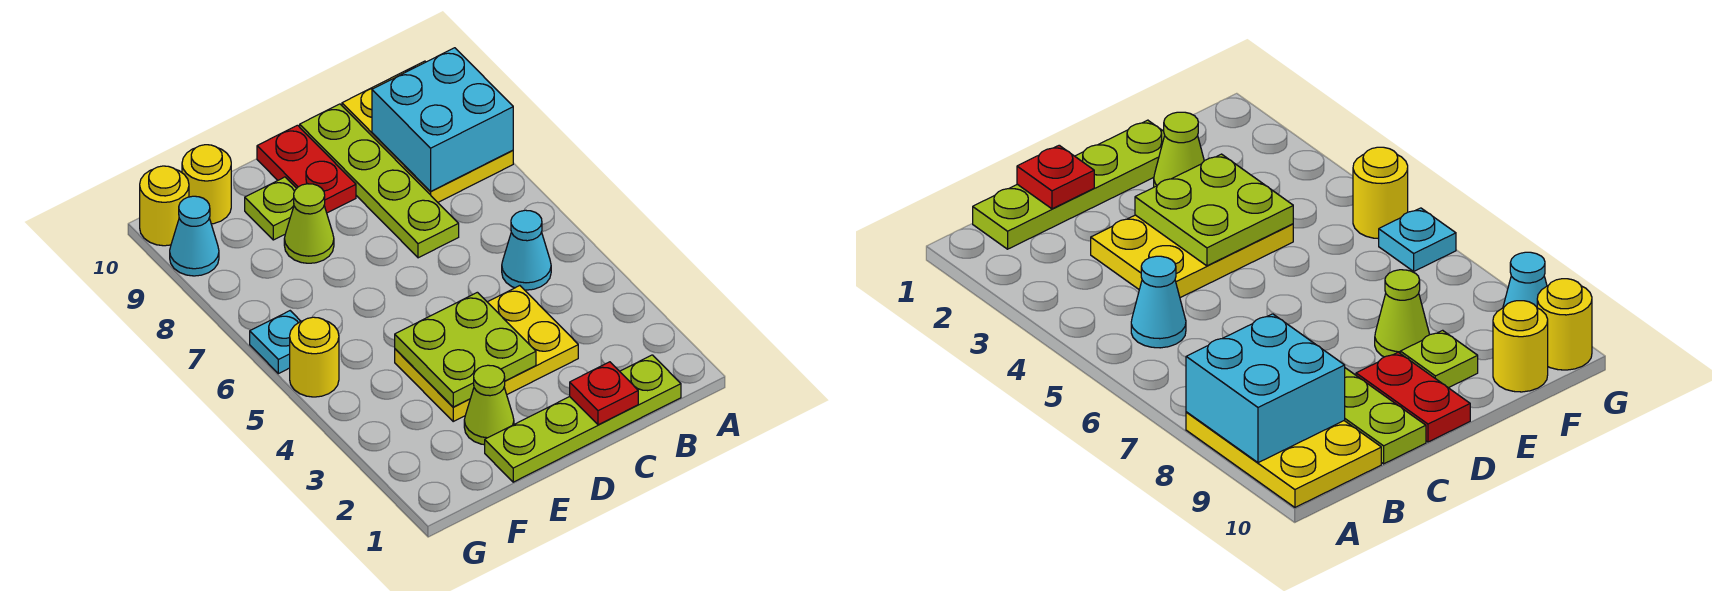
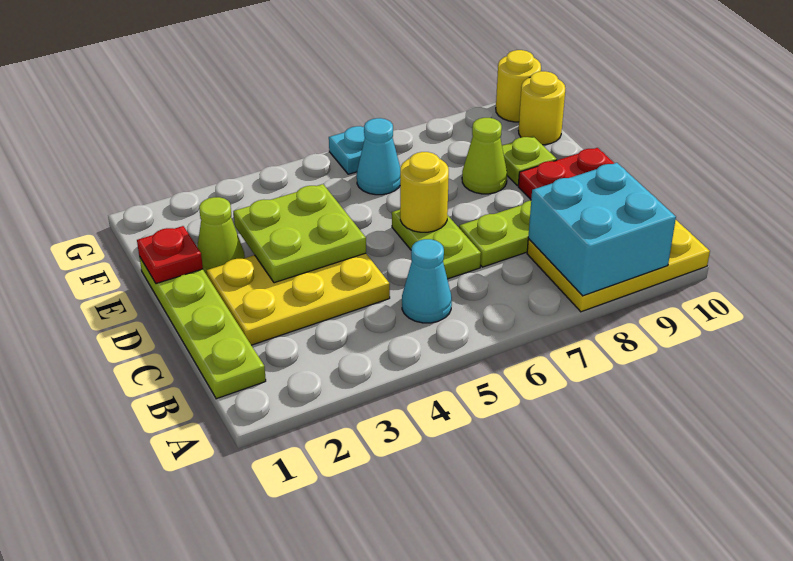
red 1x1 plate [570,362,638,425] -> red 1x1 plate moved to [137,226,203,284]
yellow 2x3 plate [395,286,578,421] -> yellow 2x3 plate turned to [206,253,390,345]
none -> lime 1x2 plate [392,210,481,279]
yellow 1x1 round brick [290,317,339,397] -> yellow 1x1 round brick moved to [400,152,449,232]
cyan 1x1 cone [170,196,219,276] -> cyan 1x1 cone moved to [357,118,400,195]

